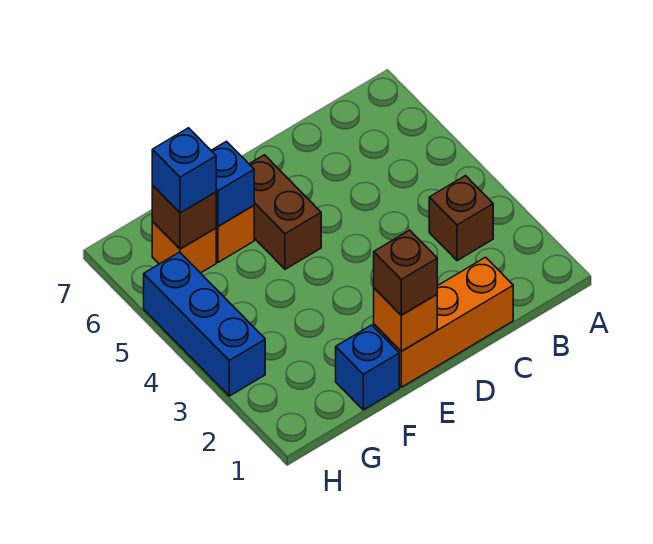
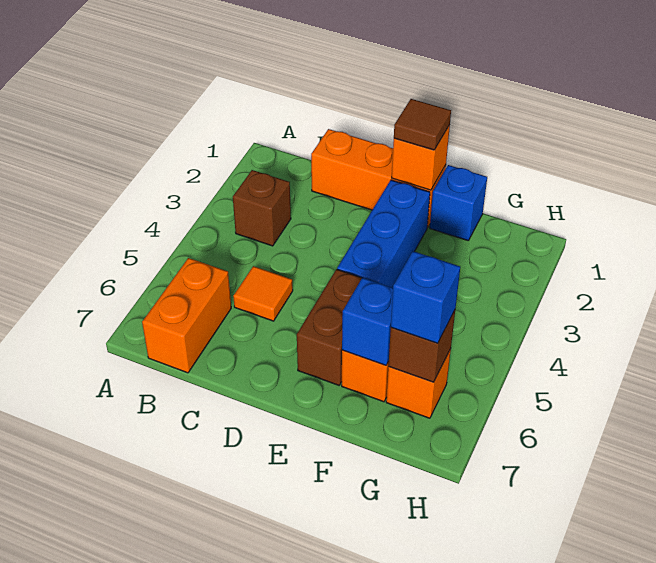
none -> orange 1x2 brick [142,258,231,373]
none -> orange 1x1 tile [233,266,293,321]
brown 1x1 brick [374,230,437,315] -> brown 1x1 tile [394,99,451,150]
blue 1x3 brick [144,252,265,396] -> blue 1x3 brick moved to [337,180,430,288]

